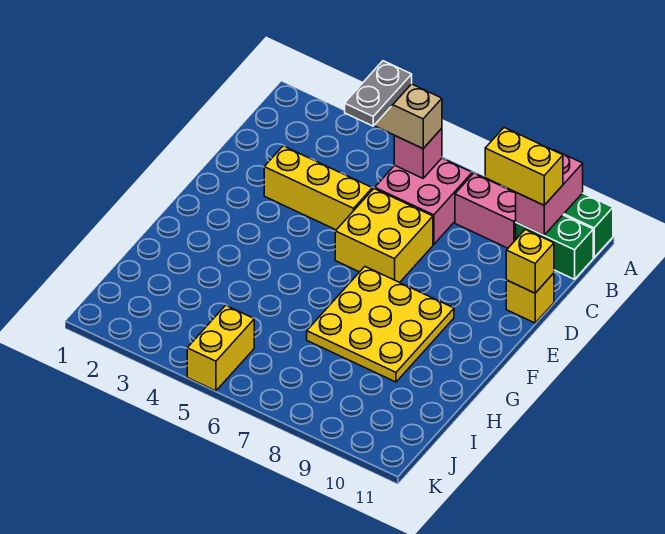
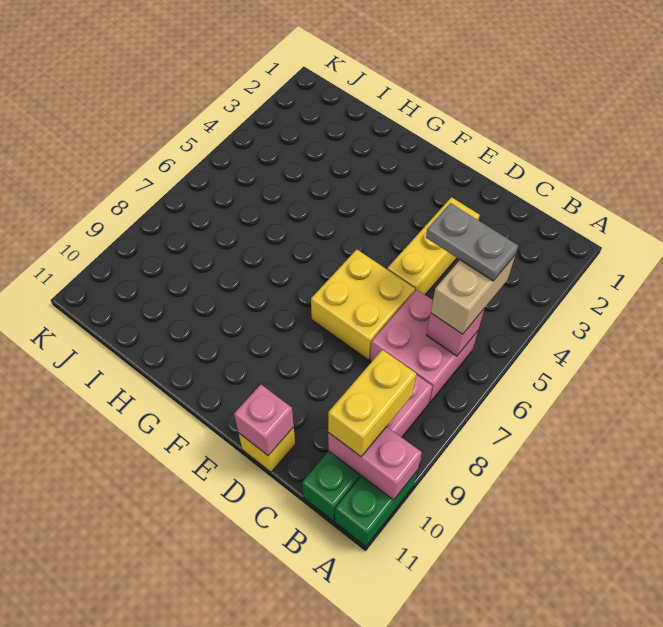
yellow 1x1 brick [506,229,554,293] -> pink 1x1 brick [234,385,294,456]
yellow 3x3 plate [307,267,454,382] -> none
yellow 1x2 brick [187,305,254,391] -> none

